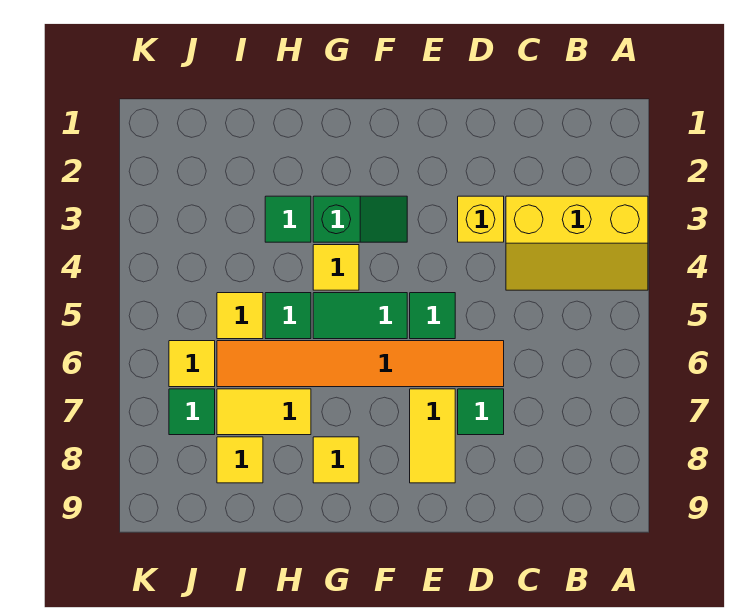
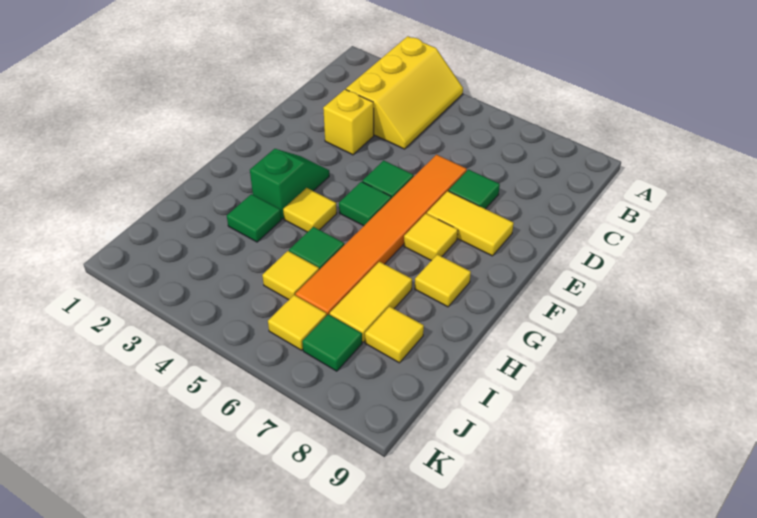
green 1x2 tile [313,293,407,339] -> green 1x1 tile [339,182,391,226]
none -> yellow 1x1 tile [404,214,458,261]

